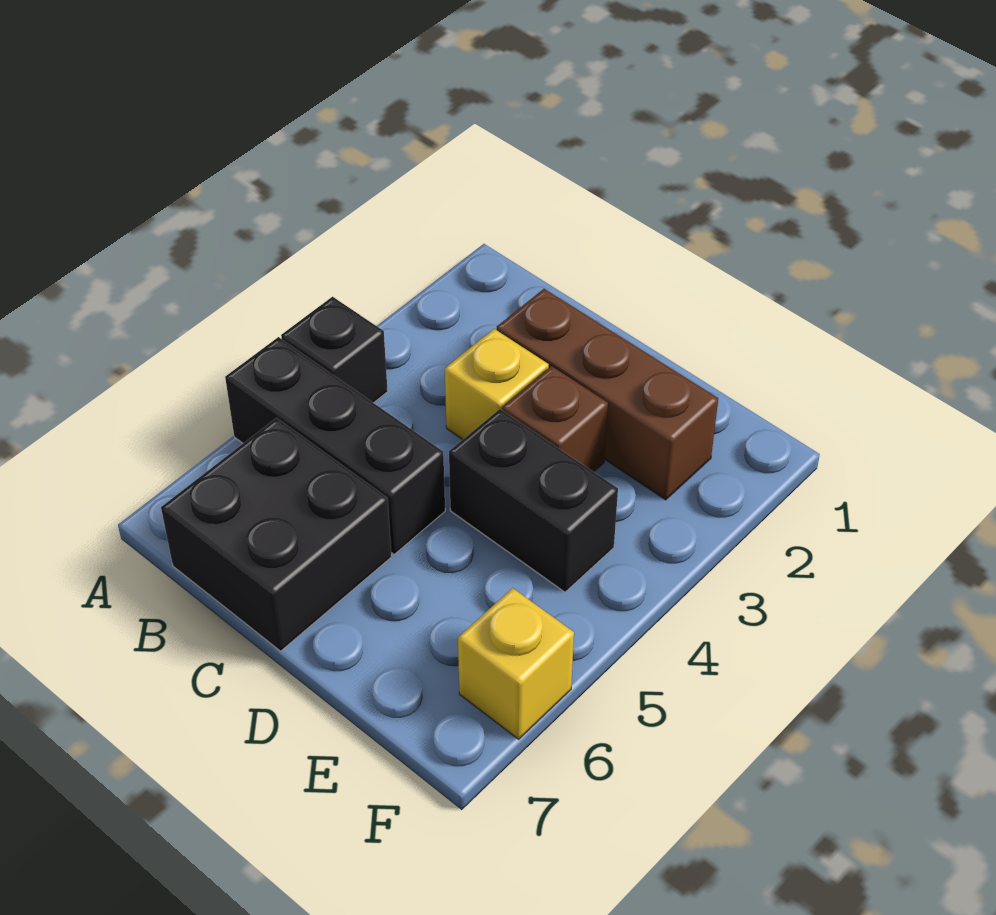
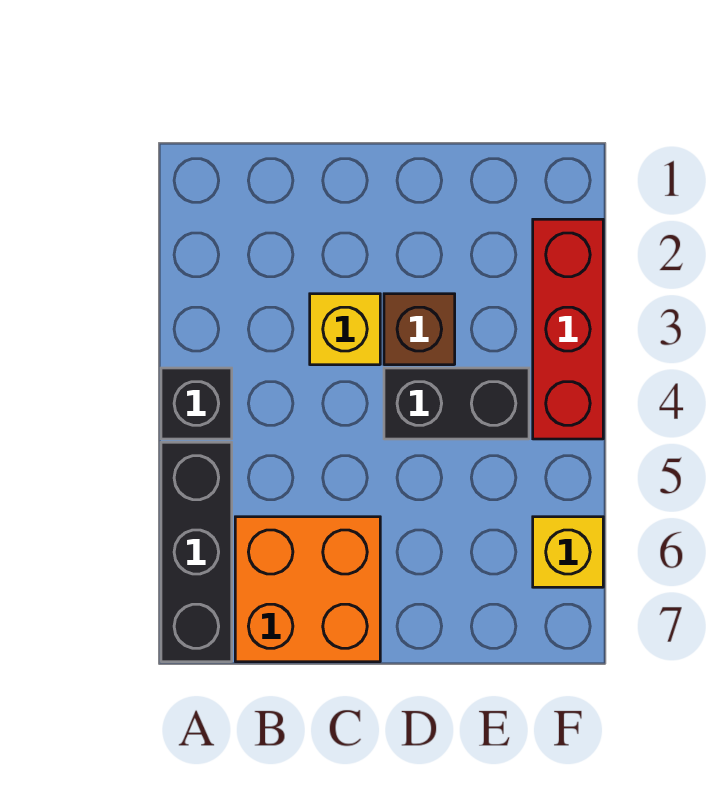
black 1x3 brick [225,337,445,554] -> black 1x3 brick turned to [161,442,232,662]
black 2x2 brick [161,418,391,651] -> orange 2x2 brick [235,517,380,662]
brown 1x3 brick [497,289,718,500] -> none
none -> red 1x3 brick [533,219,603,439]

